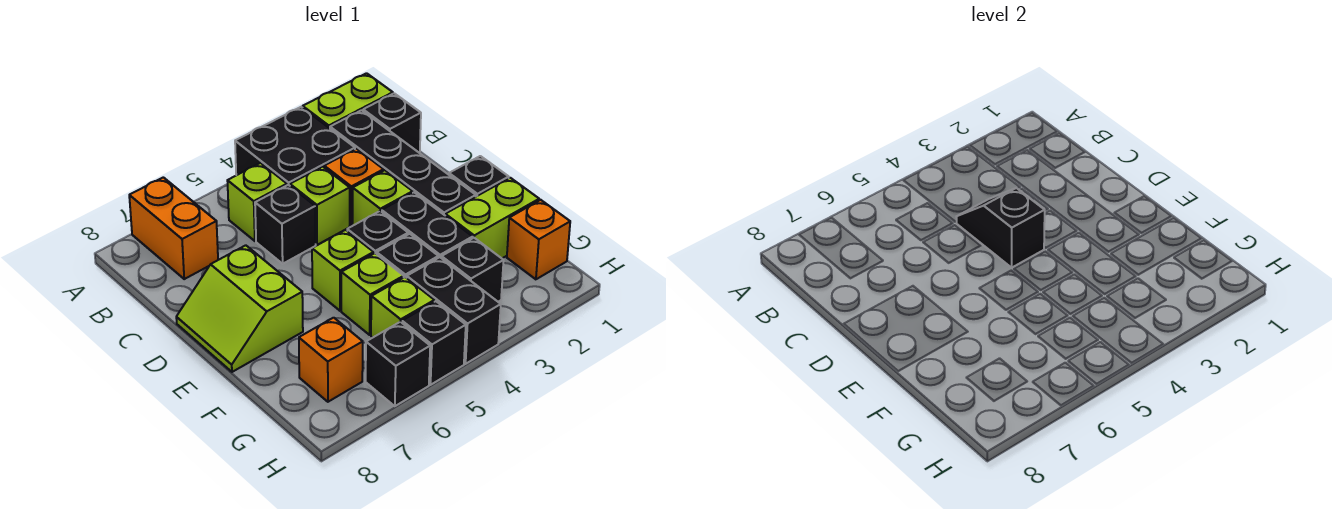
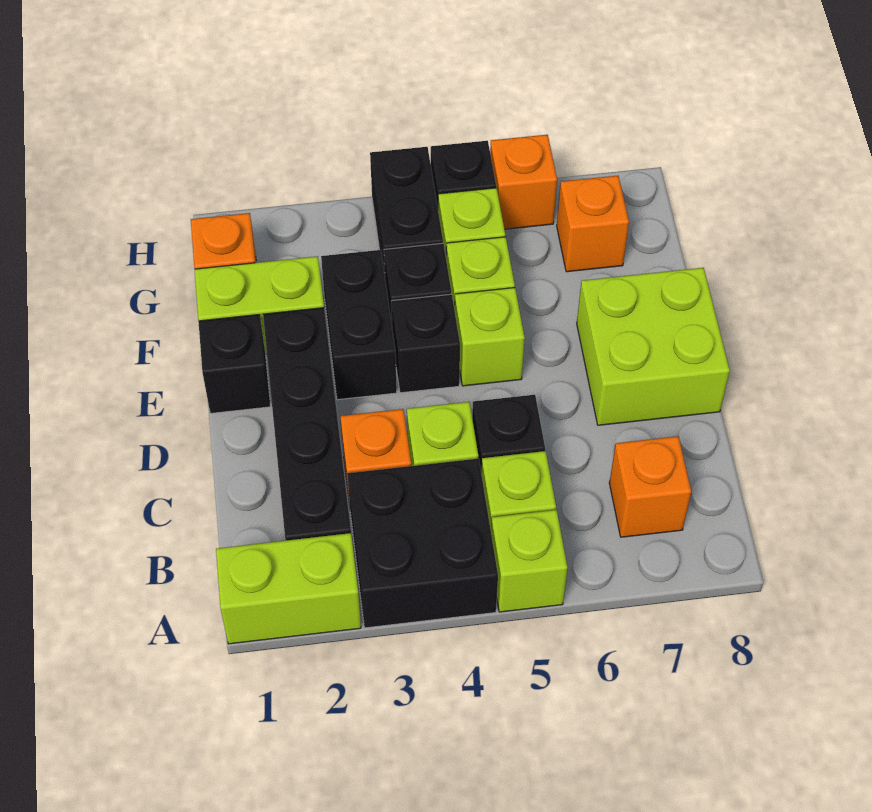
orange 1x2 brick [129,177,218,279] -> orange 1x1 brick [609,436,691,537]
black 1x1 brick [363,93,421,152] -> none
black 1x2 slope [956,188,1045,268] -> none
lime 1x1 brick [352,170,413,226] -> lime 1x1 brick moved to [491,510,567,612]
lime 2x2 slope [176,245,303,372] -> lime 2x2 brick [577,268,730,425]
black 1x1 brick [442,238,504,302] -> none
black 1x1 brick [366,322,430,406] -> orange 1x1 brick [490,135,557,229]

